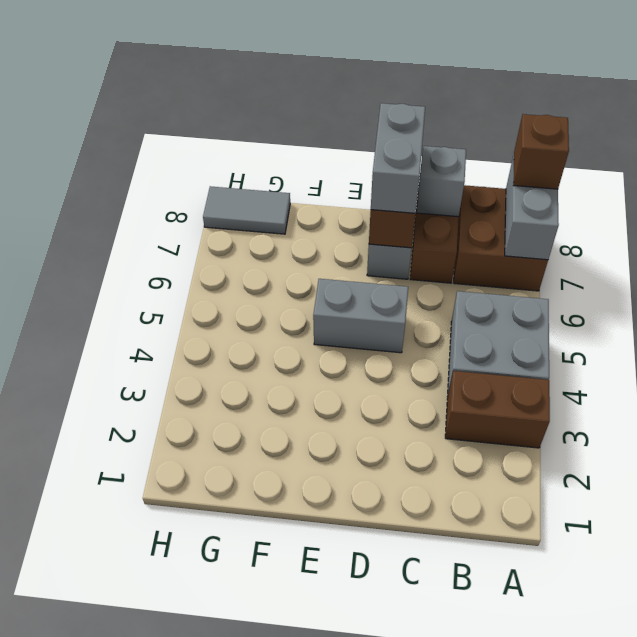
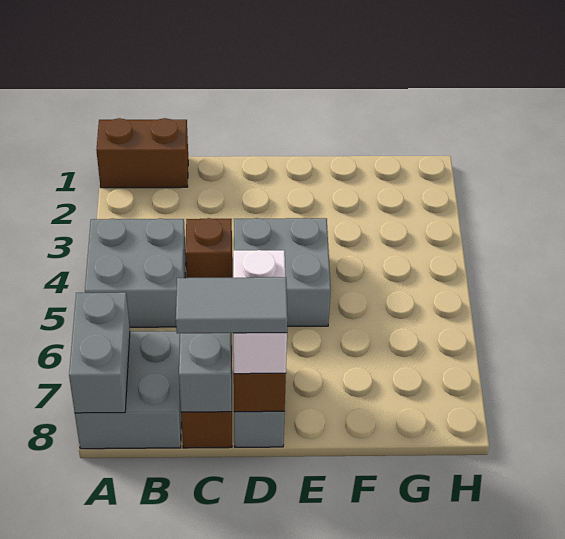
brown 1x2 brick [445,371,550,448] -> brown 1x2 brick moved to [96,118,188,188]
brown 2x2 brick [454,185,548,291] -> grey 2x2 brick [75,331,181,449]
brown 1x1 brick [513,114,569,189] -> brown 1x1 brick moved to [185,218,232,278]
grey 1x2 brick [313,279,408,353] -> grey 2x2 brick [234,218,331,326]
grey 1x2 brick [371,103,425,213] -> white 1x2 brick [233,250,287,374]
grey 1x2 tile [203,186,290,234] -> grey 1x2 tile moved to [176,277,288,333]

